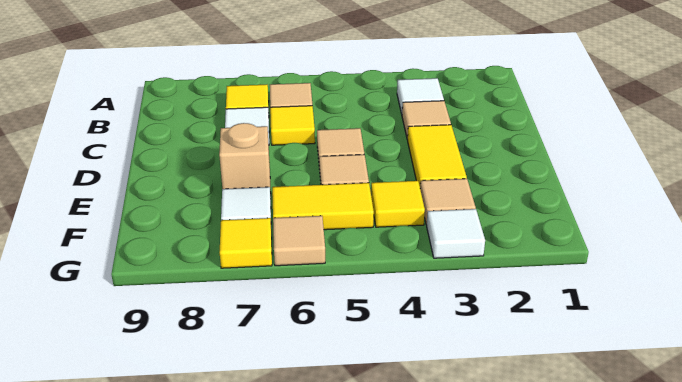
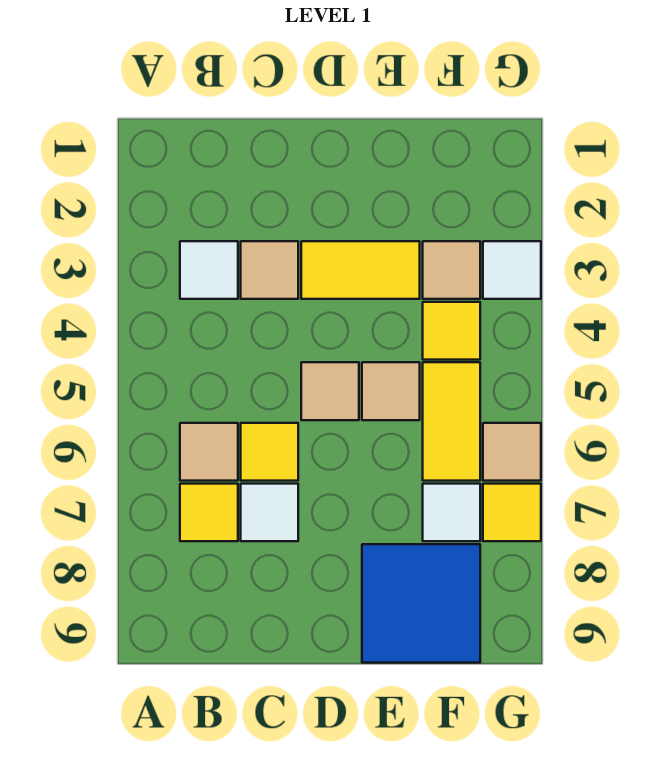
tan 1x1 brick [219,123,271,197] -> none
none -> blue 2x2 tile [362,544,480,663]

